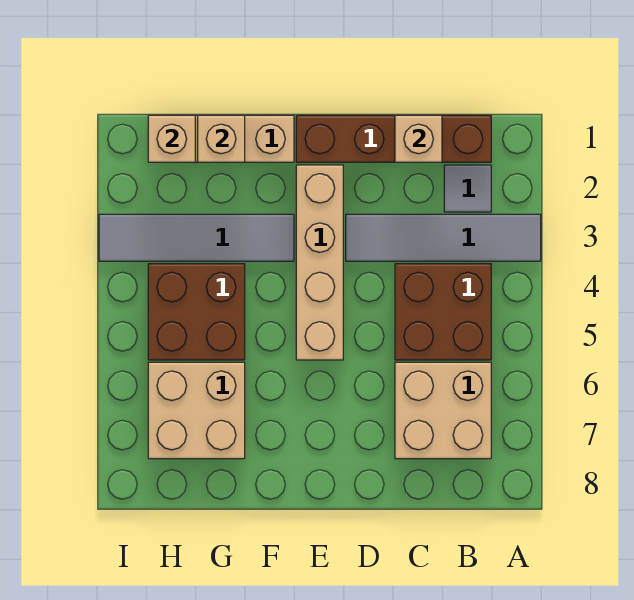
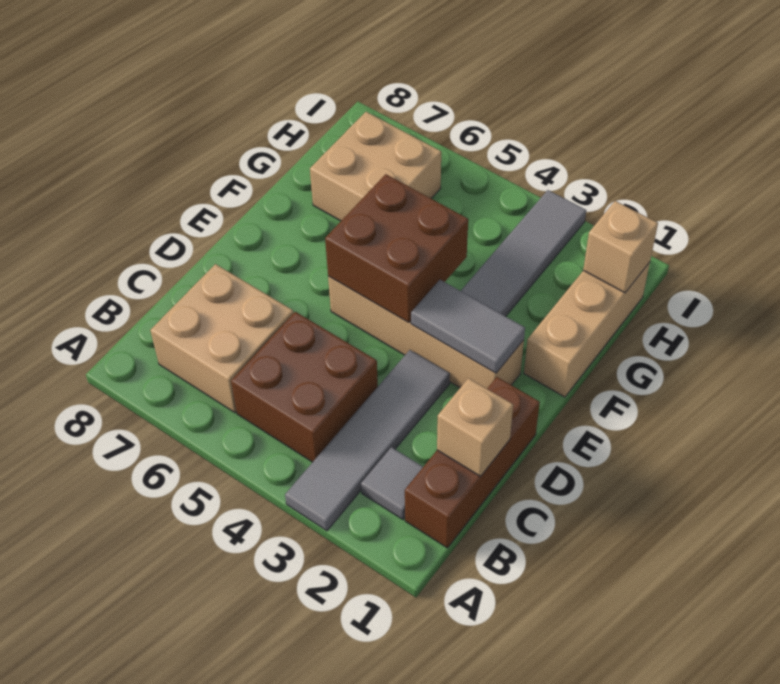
brown 1x4 brick [296,115,491,162] -> brown 1x3 brick [405,377,540,548]
none -> grey 1x2 tile [411,280,525,373]
tan 1x1 brick [198,115,245,162] -> none
brown 2x2 brick [148,264,245,360] -> brown 2x2 brick moved to [325,174,468,322]

